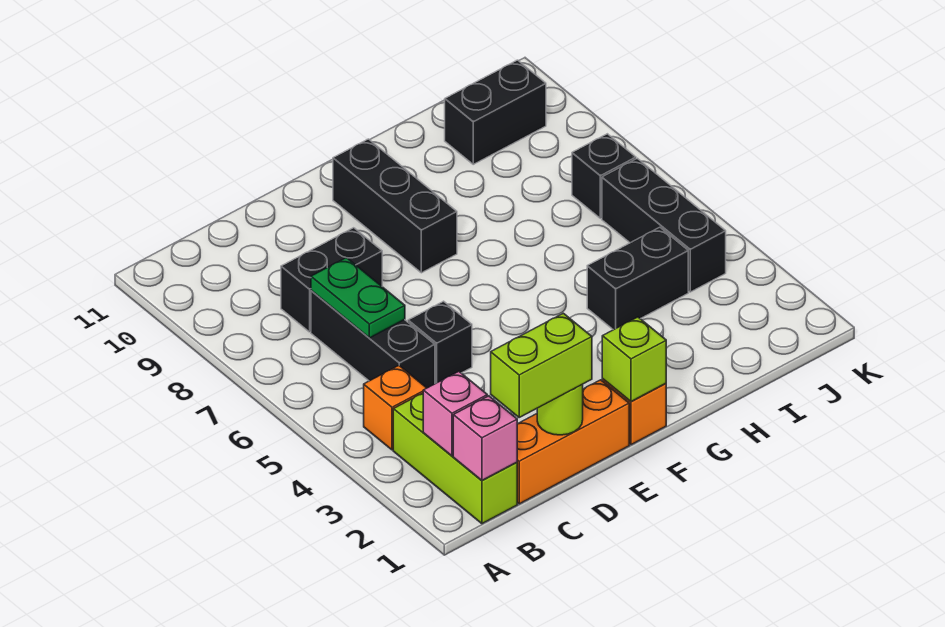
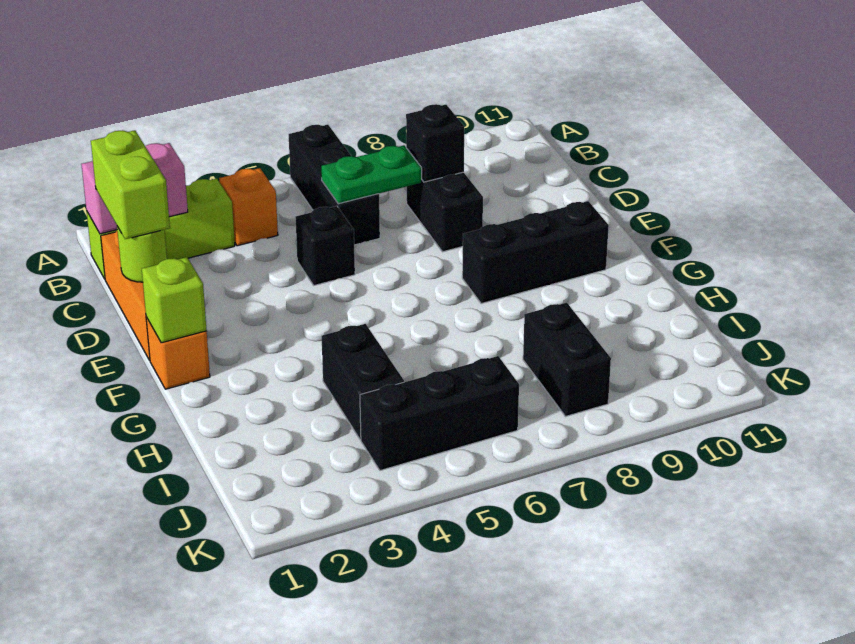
black 1x3 brick [311,291,435,388] -> black 1x3 brick turned to [289,125,380,245]
black 1x2 brick [445,60,546,164] -> black 1x2 brick moved to [523,303,611,417]
black 1x1 brick [572,134,636,218] -> black 1x1 brick moved to [406,104,464,182]

